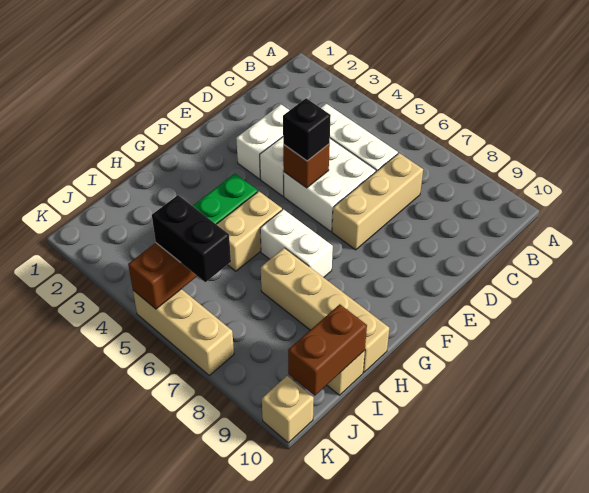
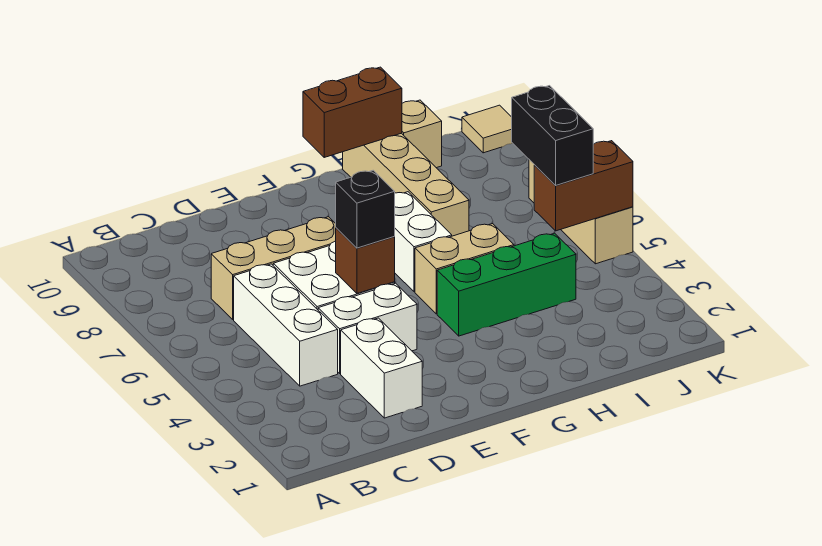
white 1x2 brick [236,104,290,179] -> white 1x2 brick turned to [341,318,422,418]
brown 1x2 brick [288,304,367,396] -> brown 1x2 brick moved to [303,67,402,157]
tan 1x1 brick [262,376,314,443] -> tan 1x1 tile [462,105,513,153]

